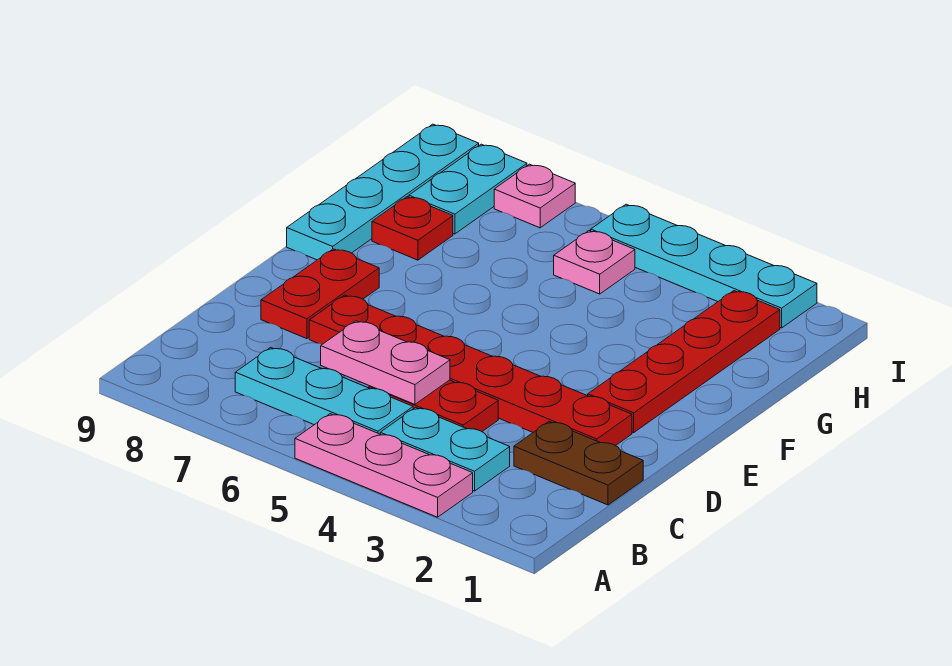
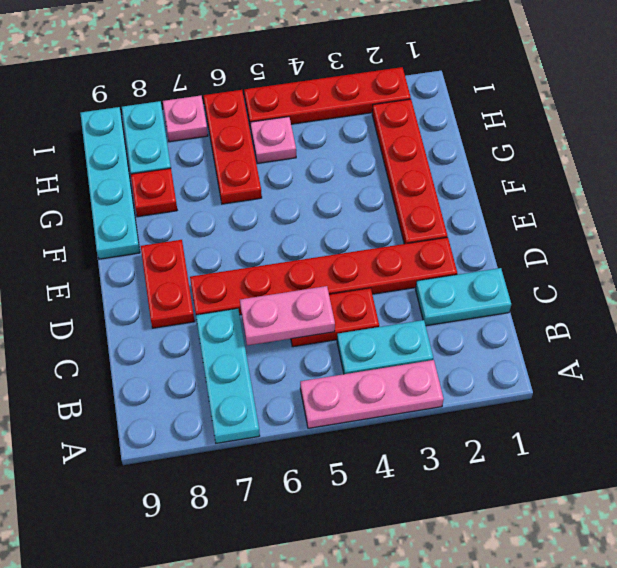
cyan 1x3 plate [235,347,413,434] -> cyan 1x3 plate turned to [196,309,260,443]
brown 1x2 plate [514,421,643,505] -> cyan 1x2 plate [415,268,511,326]
none -> red 1x3 plate [204,90,262,204]
cyan 1x4 plate [591,204,817,328] -> red 1x4 plate [244,67,411,129]

